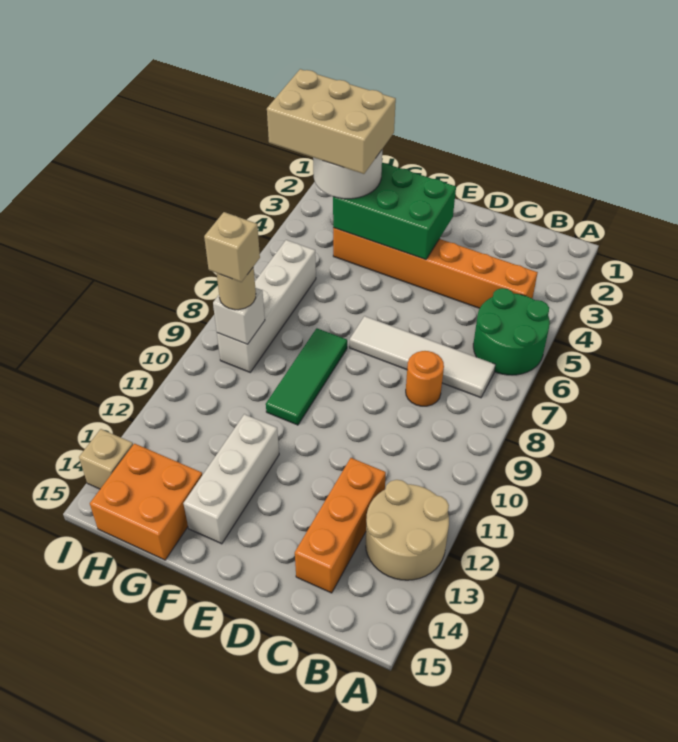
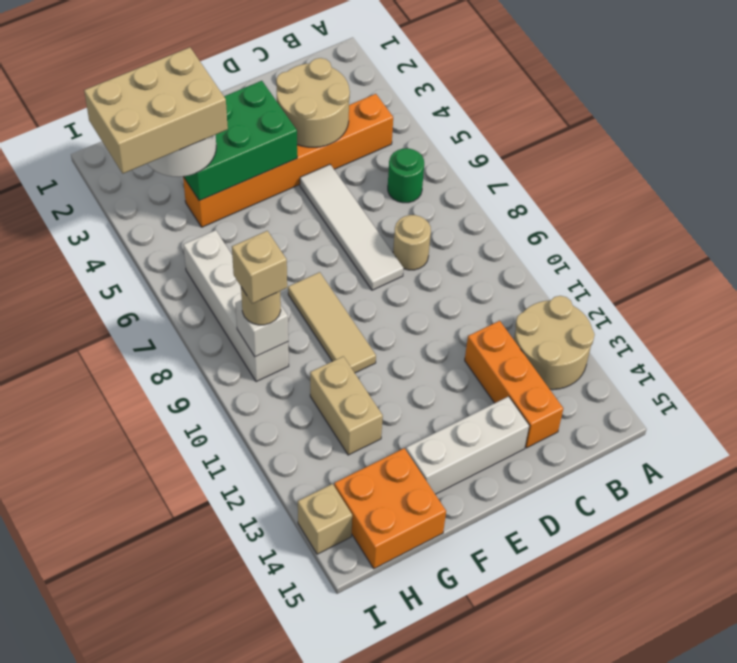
green 2x2 round brick [473,288,550,375] -> green 1x1 round brick [388,148,424,203]
white 1x4 tile [349,316,496,398] -> white 1x4 tile turned to [300,164,404,290]
none -> tan 2x2 round brick [276,58,350,147]
orange 1x1 round brick [406,351,444,406] -> tan 1x1 round brick [393,215,431,270]
green 1x3 tile [266,328,347,425] -> tan 1x3 tile [288,272,376,373]
white 1x3 brick [183,414,279,544] -> white 1x3 brick turned to [406,396,529,494]
none -> tan 1x2 brick [310,356,383,455]

